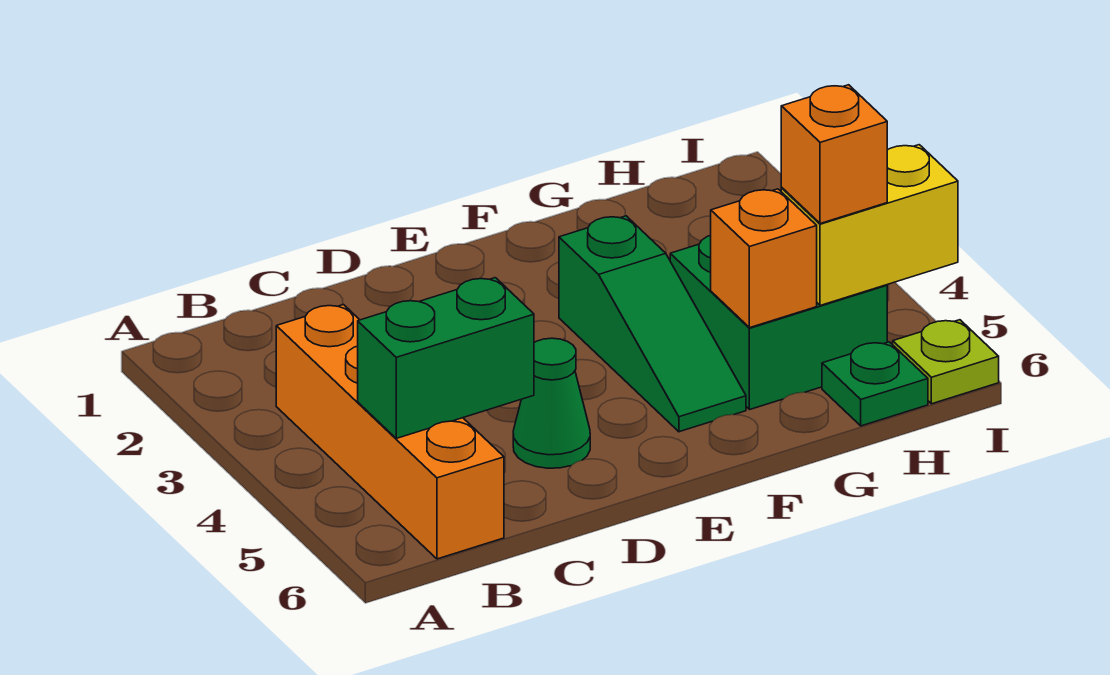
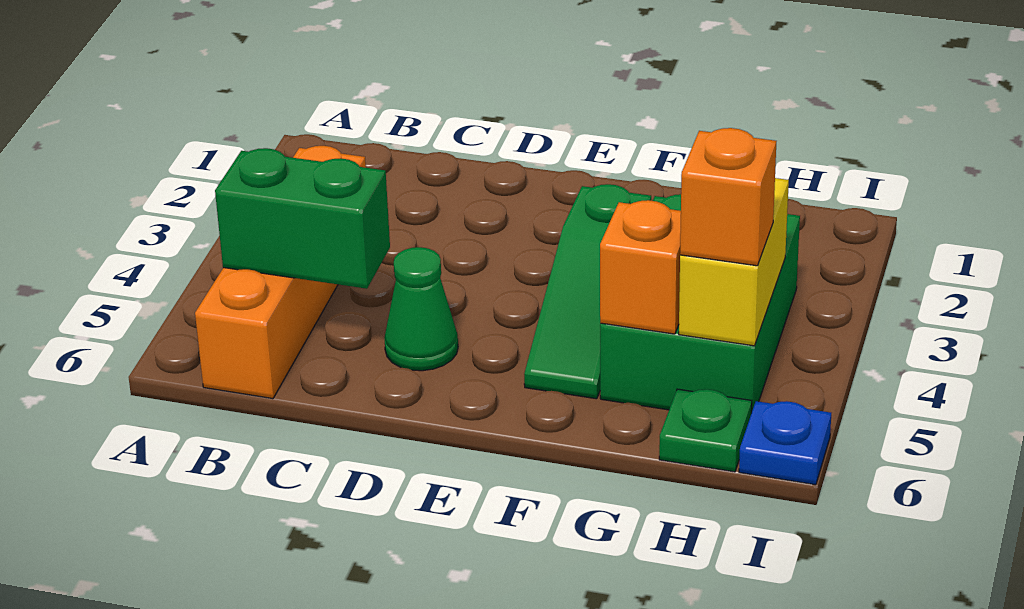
green 2x2 brick [670,235,887,410] -> green 2x3 brick [600,194,800,413]
yellow 1x2 brick [781,145,958,305] -> yellow 1x2 brick turned to [679,178,789,346]
lime 1x1 plate [893,320,999,404] -> blue 1x1 plate [739,401,831,485]

